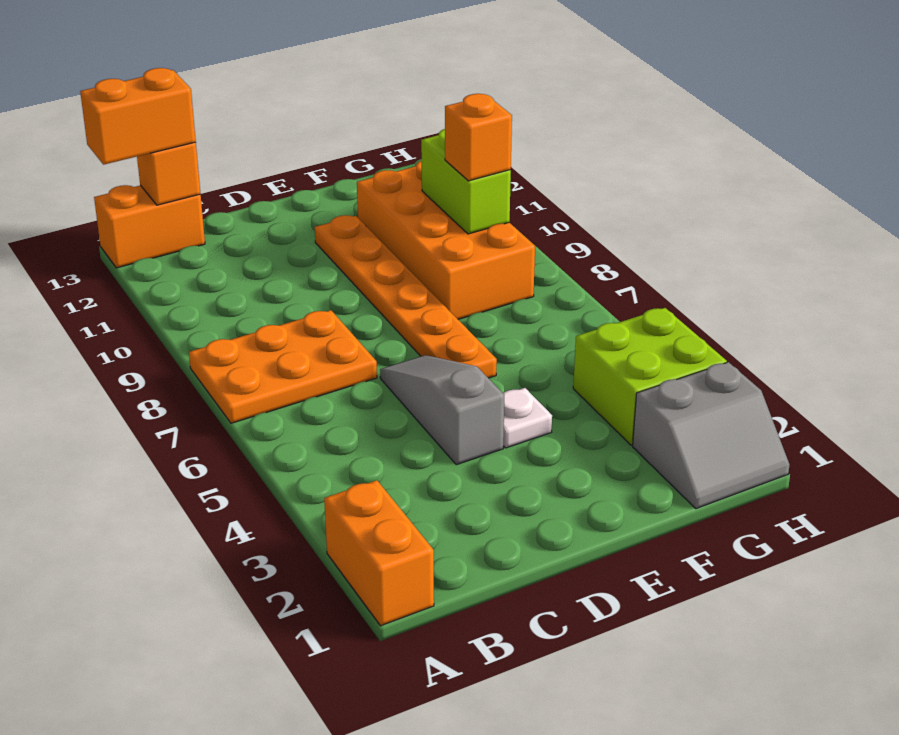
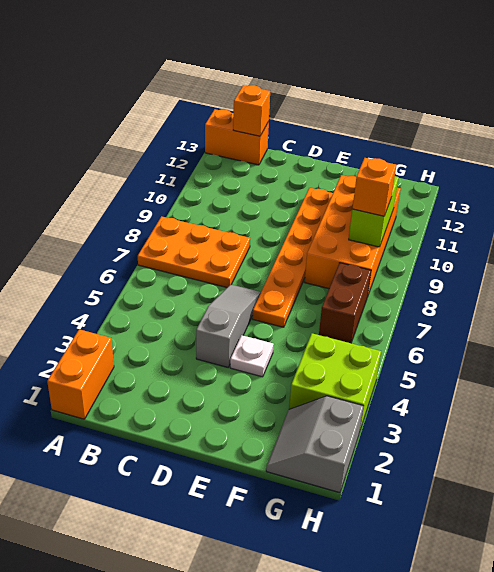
orange 1x2 brick [80,68,196,165] -> none
grey 2x2 slope [633,362,789,509] -> grey 2x2 slope turned to [266,396,364,493]
none -> brown 1x2 brick [319,263,371,343]

